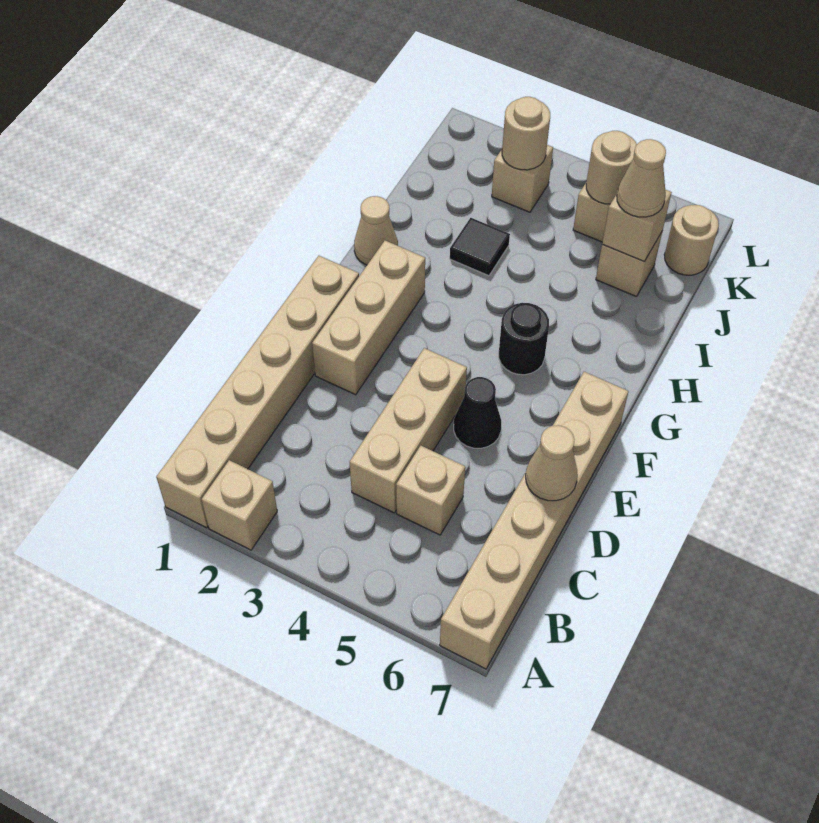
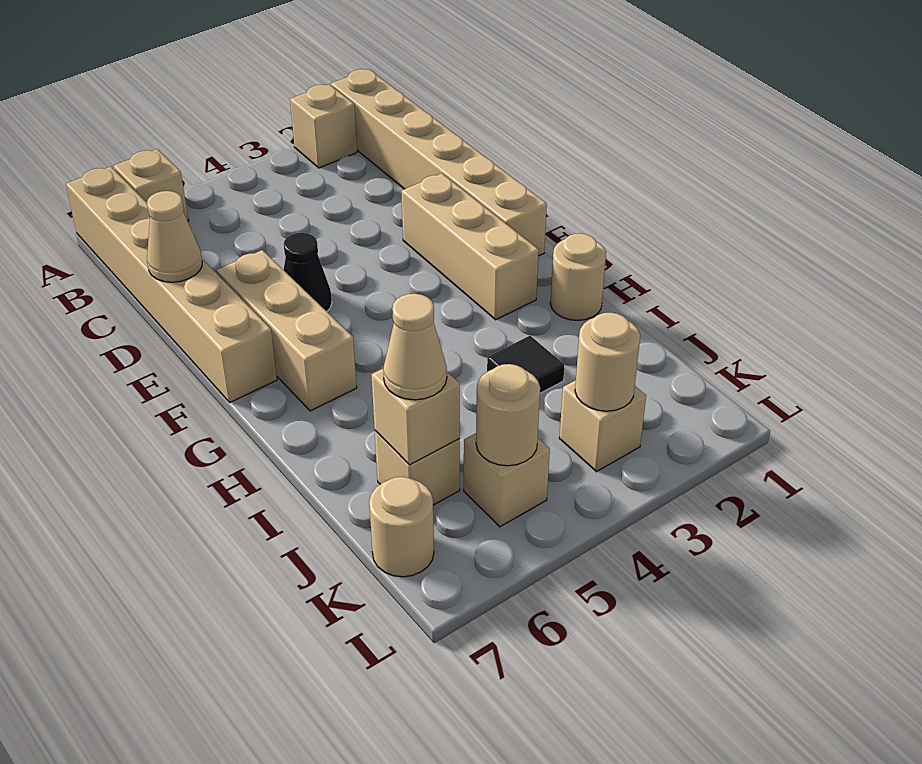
tan 1x3 brick [350,348,467,513] -> tan 1x3 brick moved to [216,250,357,411]
tan 1x1 brick [396,446,465,535] -> tan 1x1 brick moved to [113,149,189,221]
black 1x1 round brick [499,303,549,375] -> none
tan 1x1 cone [354,196,398,265] -> tan 1x1 round brick [550,233,606,321]

